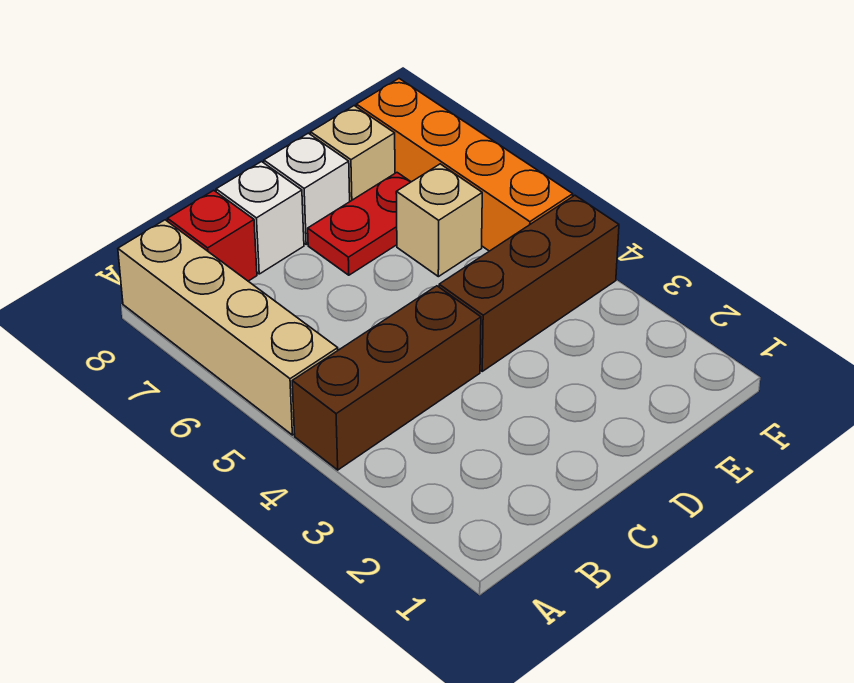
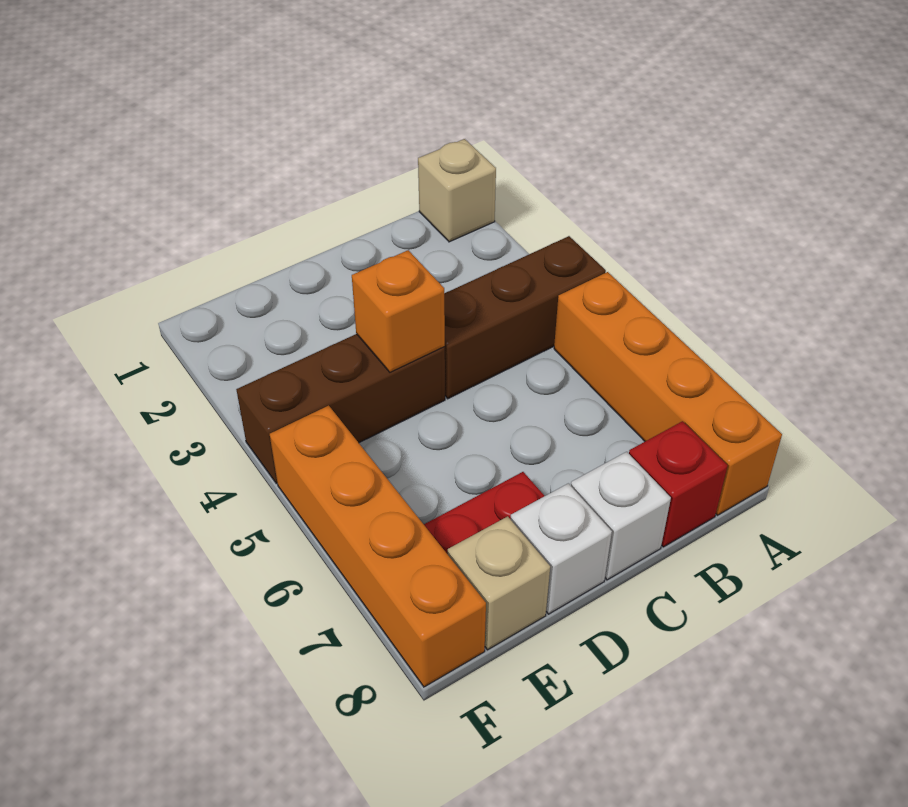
tan 1x4 brick [118,220,338,435] -> orange 1x4 brick [554,272,782,515]
none -> orange 1x1 brick [352,250,445,372]
tan 1x1 brick [396,164,482,277] -> tan 1x1 brick moved to [418,139,496,242]

